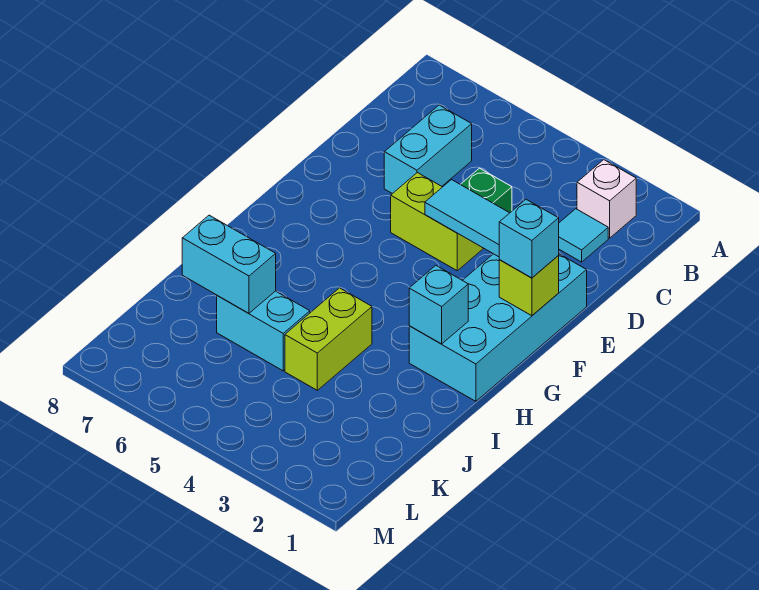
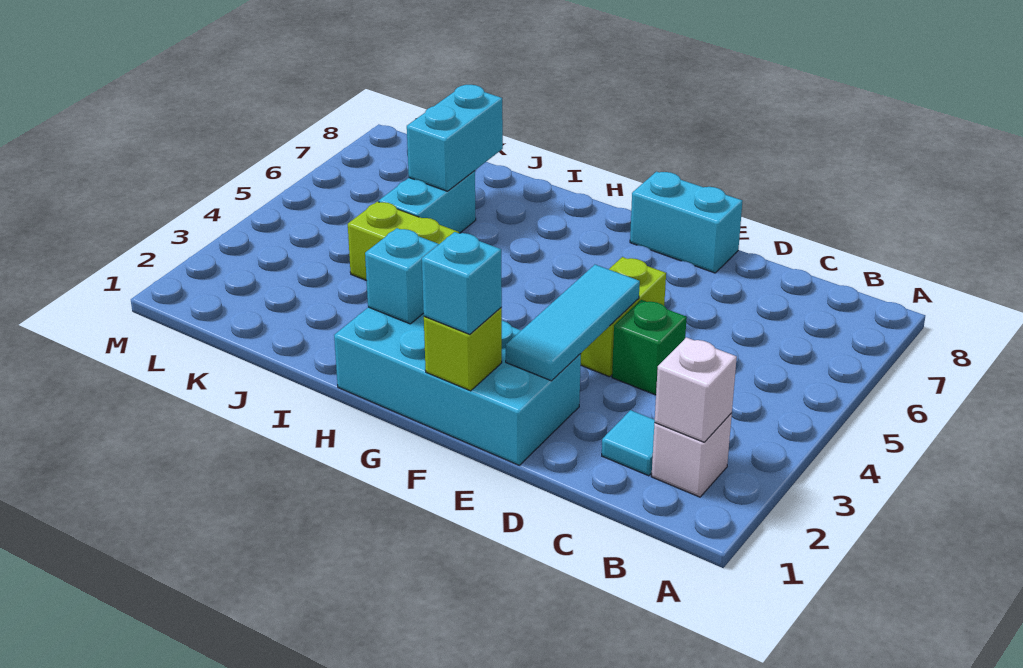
none -> white 1x1 brick [655,337,737,442]
cyan 1x2 brick [384,105,472,194] -> cyan 1x2 brick moved to [630,172,742,273]

